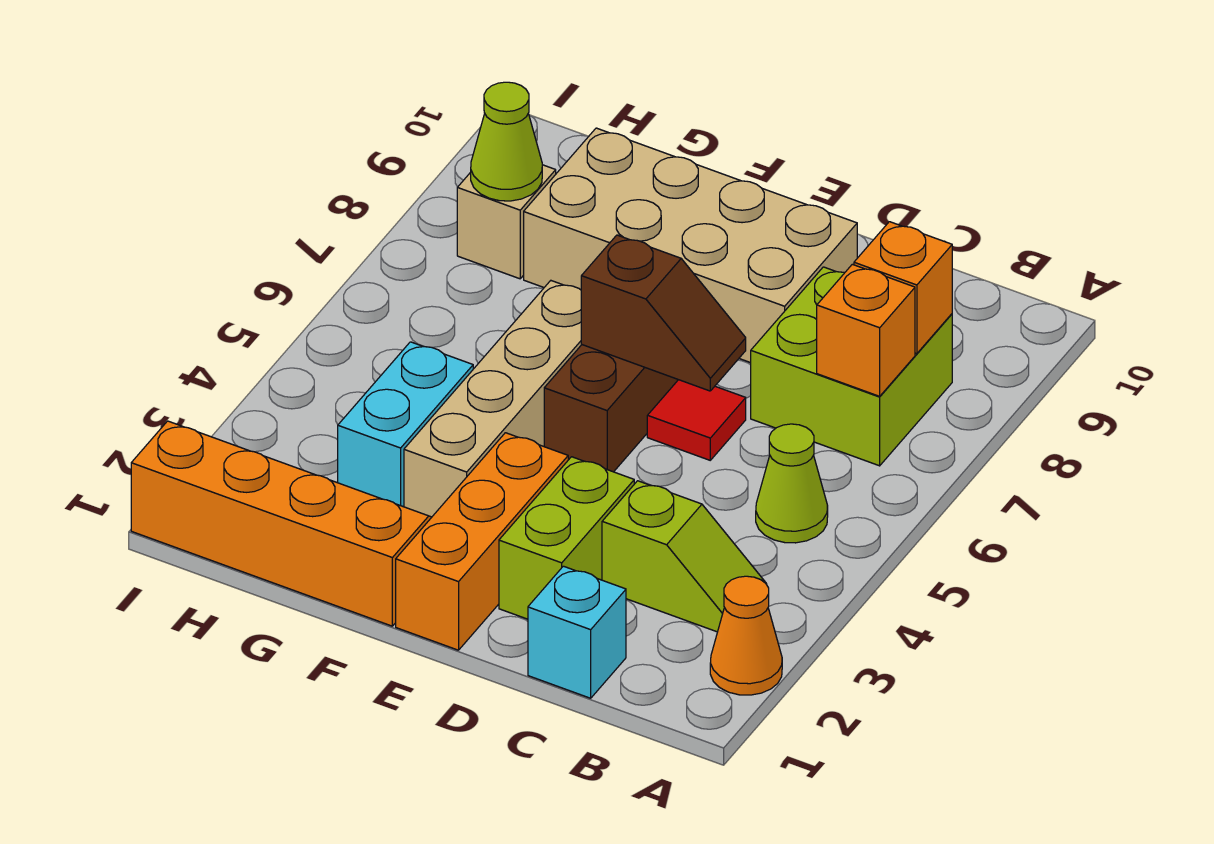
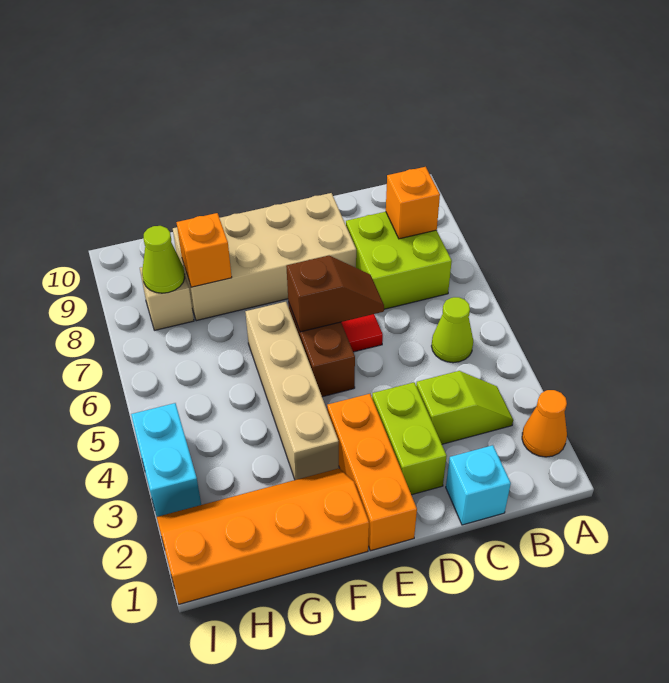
orange 1x1 brick [817,264,915,396] -> orange 1x1 brick moved to [176,213,232,287]
cyan 1x2 brick [338,342,473,507] -> cyan 1x2 brick moved to [131,403,201,517]

